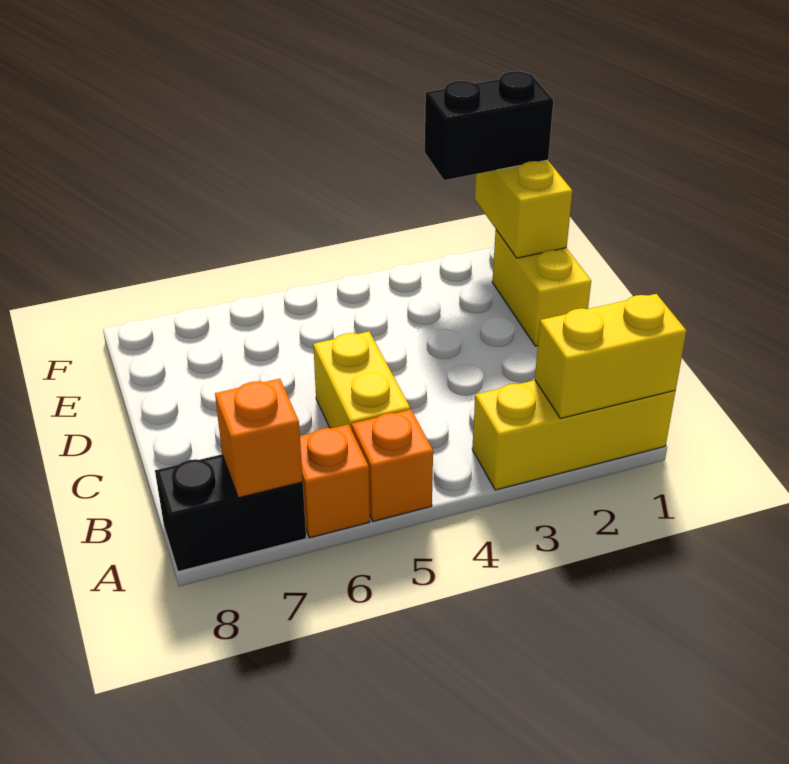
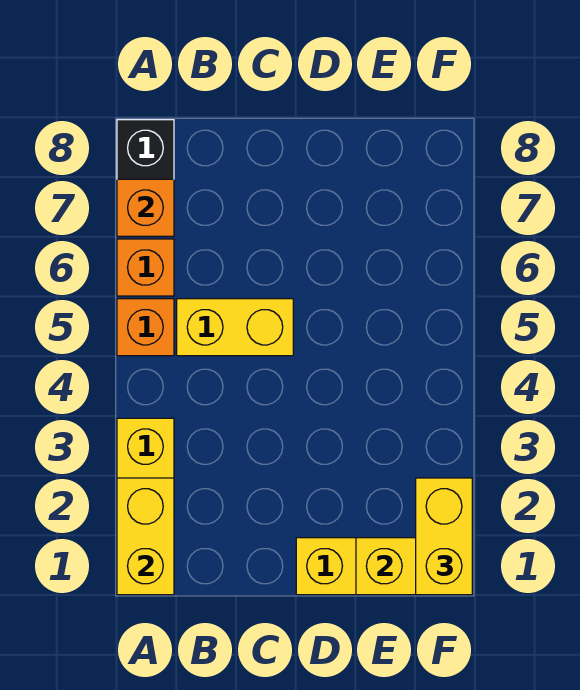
black 1x2 brick [425,71,553,180] -> yellow 1x2 brick [416,478,472,595]

